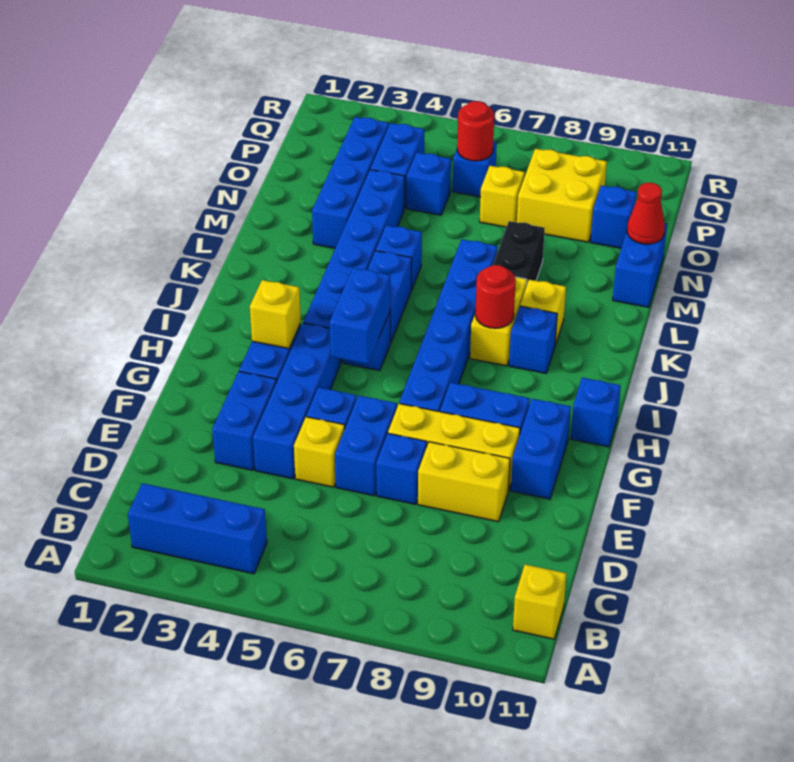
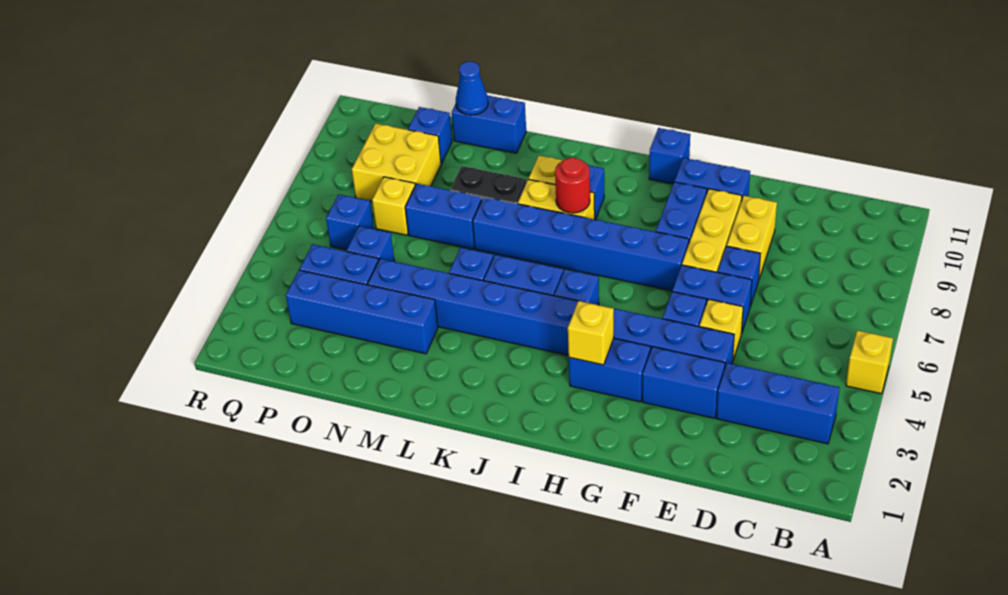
blue 1x3 brick [128,483,267,574] -> blue 1x3 brick turned to [716,363,839,444]
yellow 1x1 brick [513,564,567,639] -> yellow 1x1 brick moved to [846,330,893,394]
blue 1x2 brick [330,268,390,364] -> blue 1x2 brick moved to [405,184,482,249]
red 1x1 cone [627,183,665,244] -> blue 1x1 cone [456,62,488,115]
red 1x1 round brick [457,101,494,161] -> none

